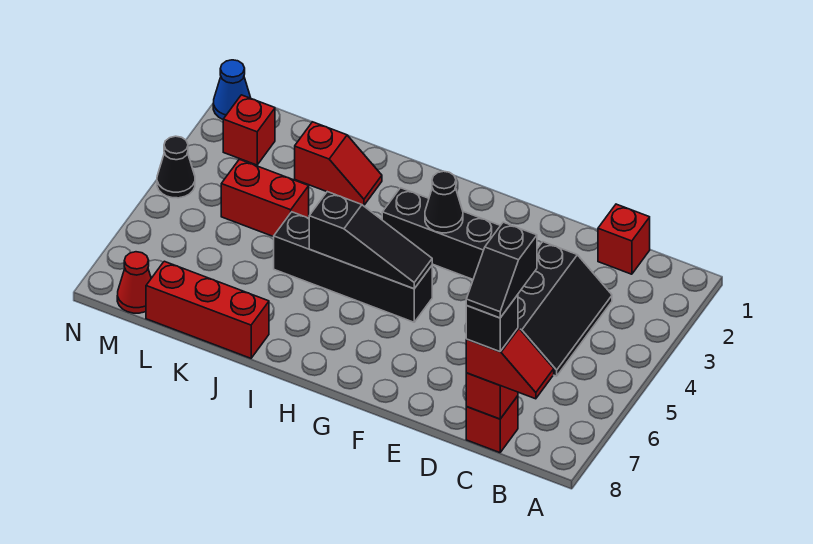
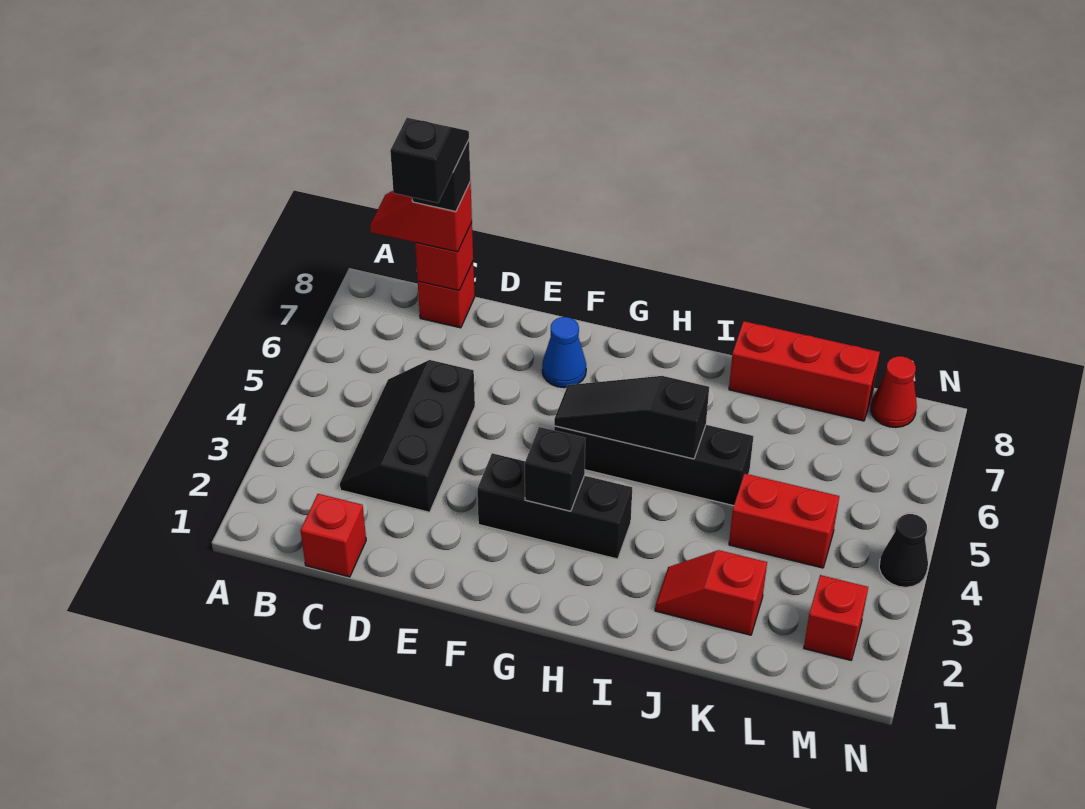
black 1x1 cone [425,171,463,233] -> black 1x1 brick [525,427,585,511]
blue 1x1 cone [213,60,251,119] -> blue 1x1 cone moved to [542,317,586,388]

